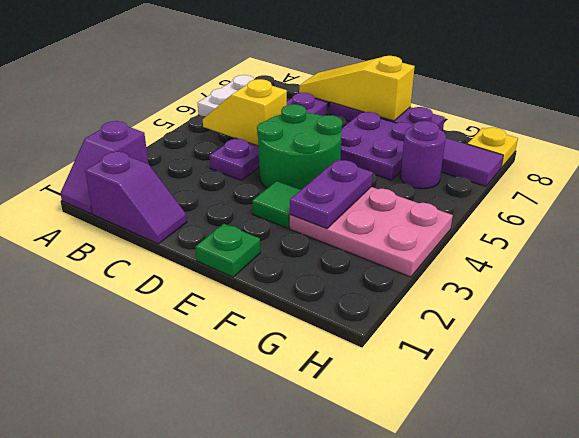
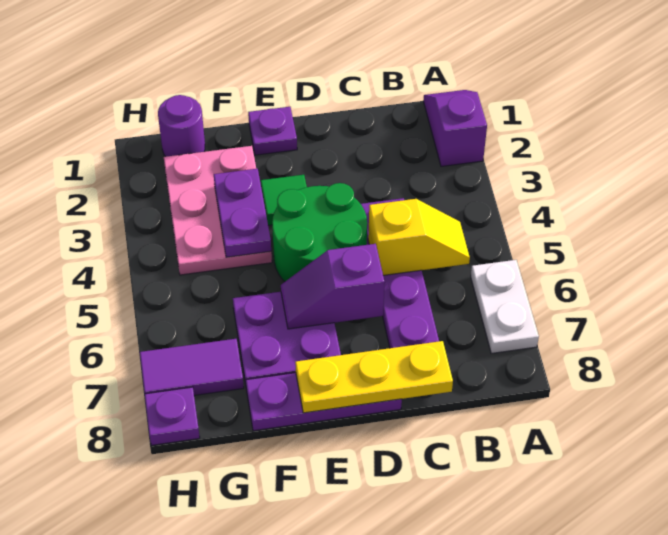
purple 1x2 slope [85,152,187,244] -> purple 1x2 slope moved to [281,244,385,329]
yellow 1x3 slope [299,56,415,121] -> yellow 1x3 plate [295,341,453,413]
green 1x1 plate [195,224,260,277] -> purple 1x1 plate [248,107,297,155]
pink 2x3 plate [290,187,453,277] -> pink 2x3 plate turned to [164,146,272,275]
purple 1x1 round brick [400,121,446,189] -> purple 1x1 round brick moved to [158,95,205,157]
yellow 1x1 plate [468,127,518,168] -> purple 1x1 plate [145,387,200,445]

